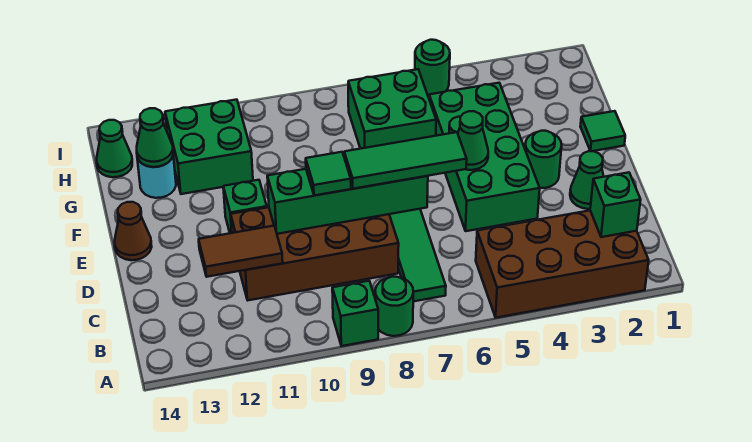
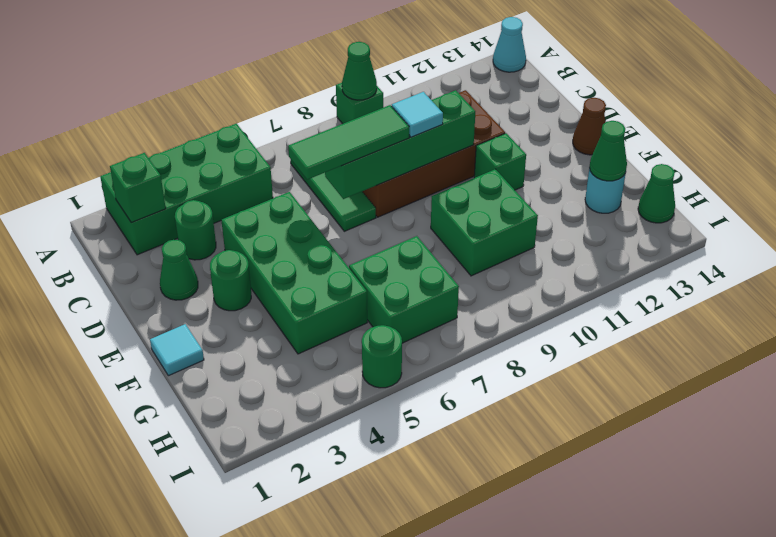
brown 2x4 brick [476,211,649,318] -> green 2x4 brick [100,124,273,255]
green 1x1 round brick [375,277,413,336] -> green 1x1 round brick moved to [175,200,216,260]
none -> cyan 1x1 cone [493,17,526,72]
brown 1x2 tile [199,226,283,277] -> none
green 1x1 tile [306,152,351,196] -> cyan 1x1 tile [392,92,443,137]
green 1x1 cone [458,111,488,170] -> green 1x1 cone moved to [342,42,377,100]
green 1x1 tile [580,111,625,151] -> cyan 1x1 tile [150,324,204,376]
green 2x2 brick [165,100,253,194] -> green 2x2 brick moved to [431,169,538,276]

